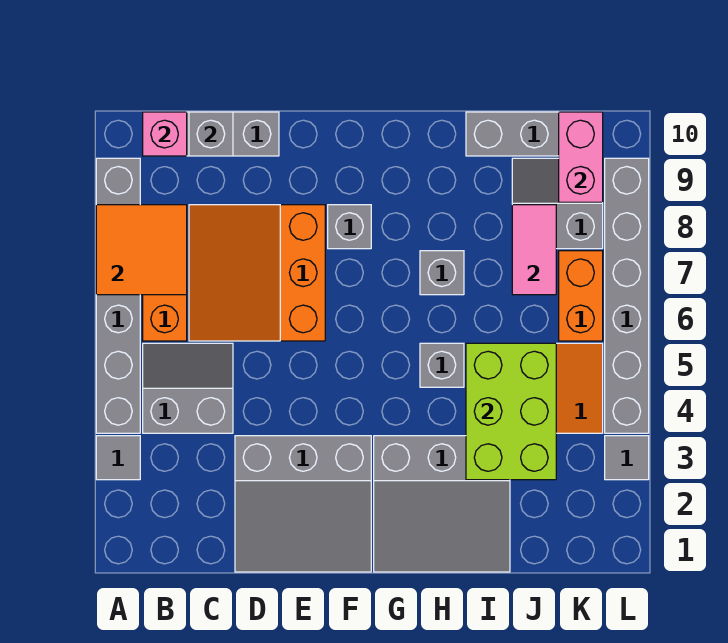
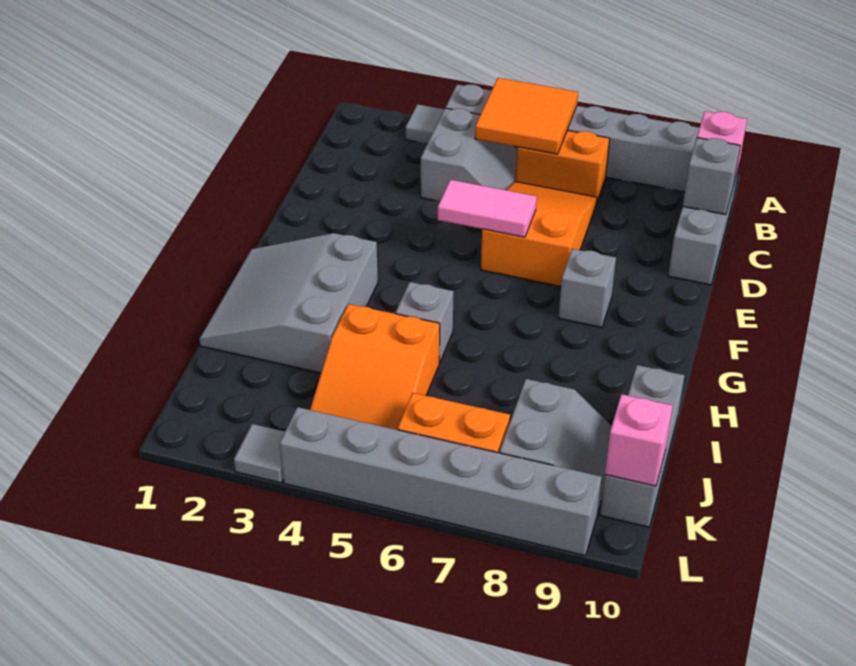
orange 2x2 tile [96,205,187,295] -> orange 2x2 tile moved to [475,78,578,154]
orange 3x3 slope [189,205,325,341] -> orange 2x3 slope [481,182,597,286]
grey 3x3 slope [235,436,371,572] -> none
grey 1x1 brick [420,251,464,295] -> none
lime 2x3 brick [466,343,556,480] -> none
pink 1x2 tile [512,205,556,295] -> pink 1x2 tile moved to [438,180,537,237]
pink 1x2 brick [559,112,603,202] -> pink 1x1 brick [605,394,673,486]

